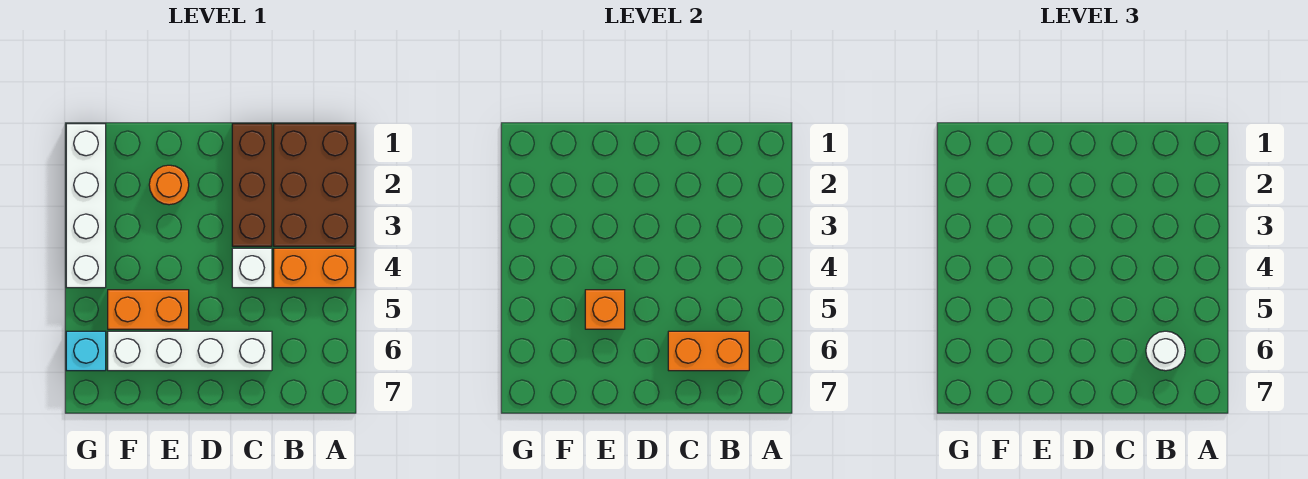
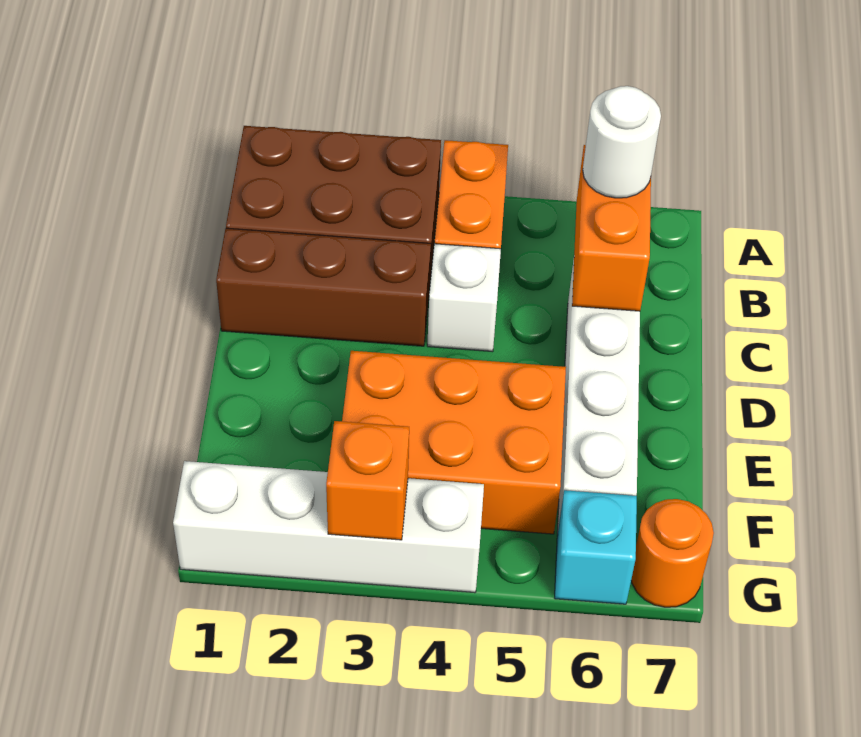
orange 1x1 round brick [149,165,189,205] -> orange 1x1 round brick moved to [631,499,714,607]
orange 1x2 brick [108,290,189,329] -> orange 2x3 brick [342,351,566,534]
orange 1x1 brick [585,290,625,329] -> orange 1x1 brick moved to [326,421,409,540]

